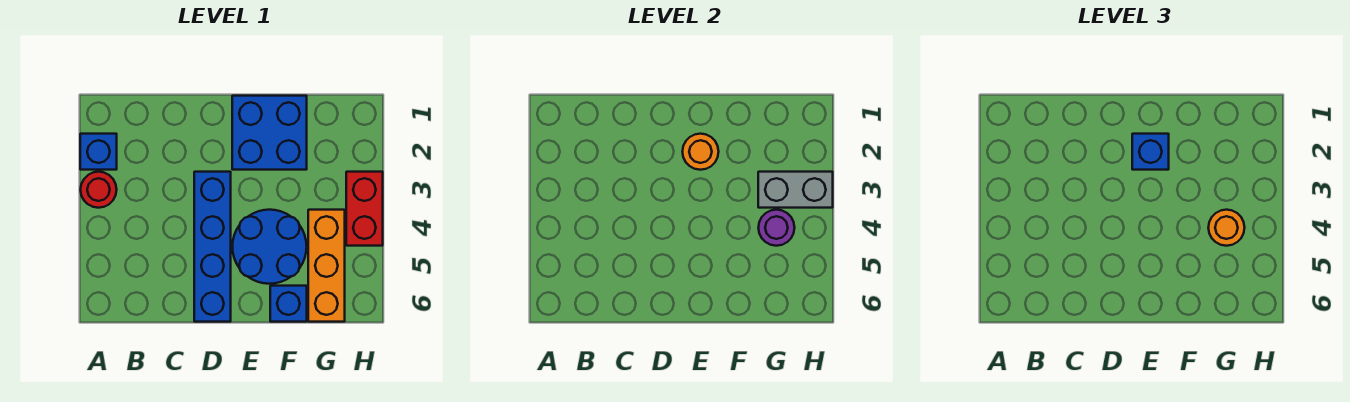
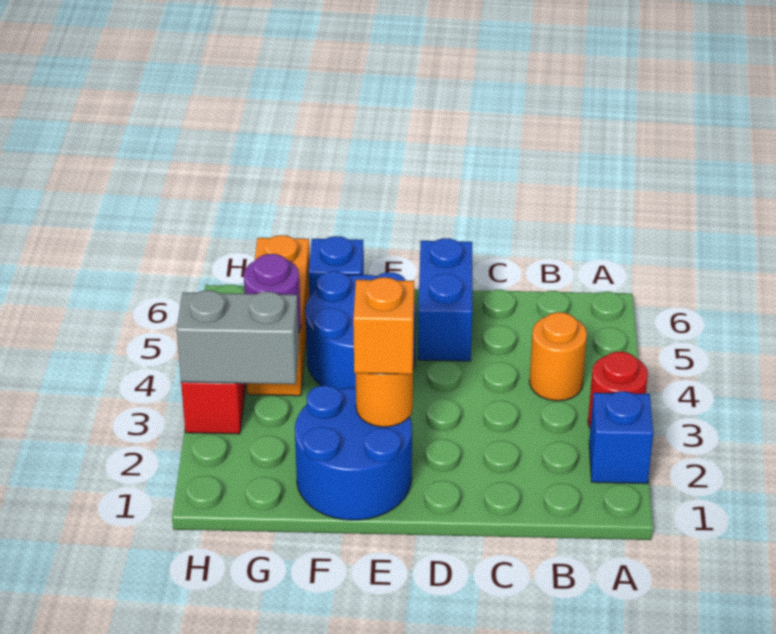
blue 1x4 brick [194,172,231,322] -> blue 1x2 brick [418,238,472,361]
blue 2x2 brick [232,96,307,170] -> blue 2x2 round brick [295,385,412,520]
blue 1x1 brick [1132,134,1169,170] -> orange 1x1 brick [353,277,414,374]
orange 1x1 round brick [1208,210,1245,246] -> orange 1x1 round brick moved to [529,312,587,401]

